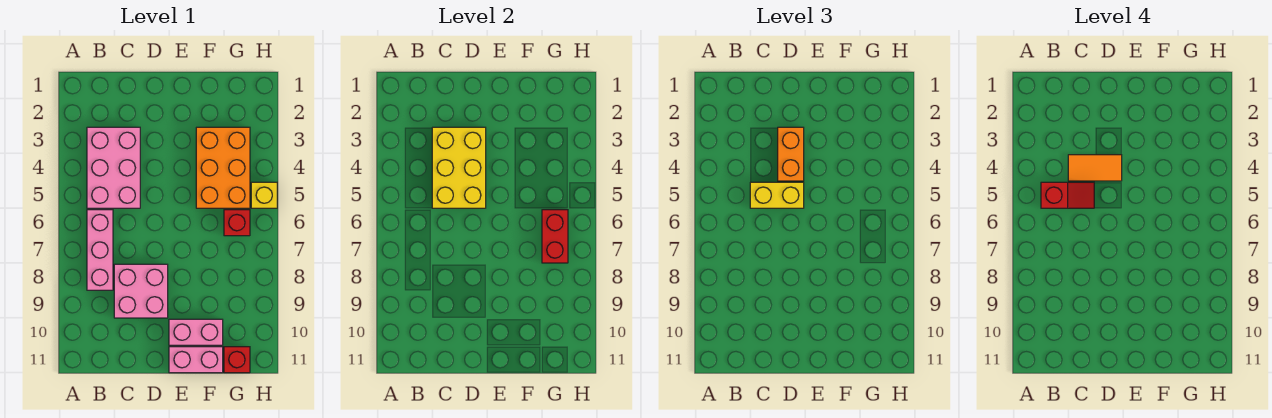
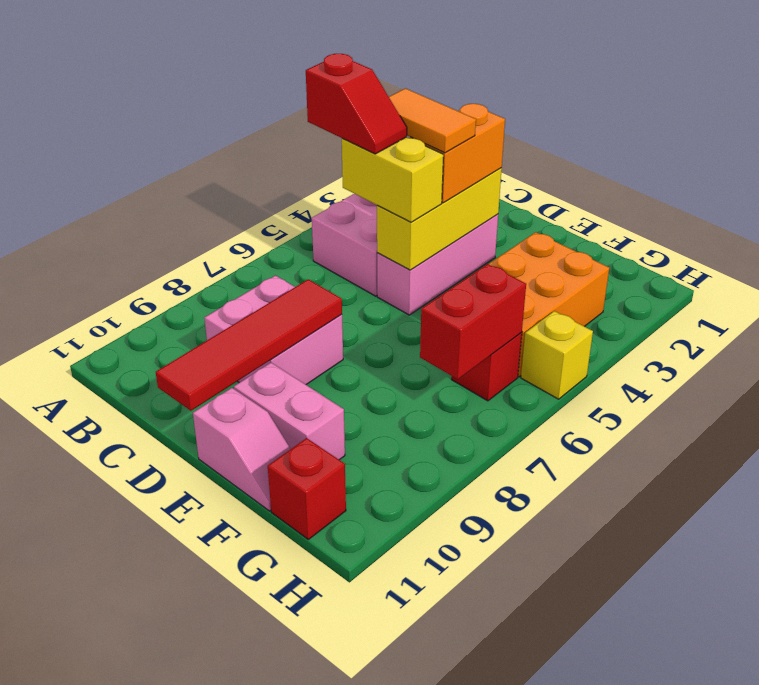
pink 1x3 brick [87,210,113,290] -> pink 1x3 brick moved to [377,214,498,315]
yellow 2x3 brick [432,127,486,208] -> yellow 1x3 brick [377,168,502,270]
none -> red 1x4 tile [156,279,342,411]
pink 1x2 brick [169,347,223,373] -> pink 1x2 slope [193,388,290,511]

